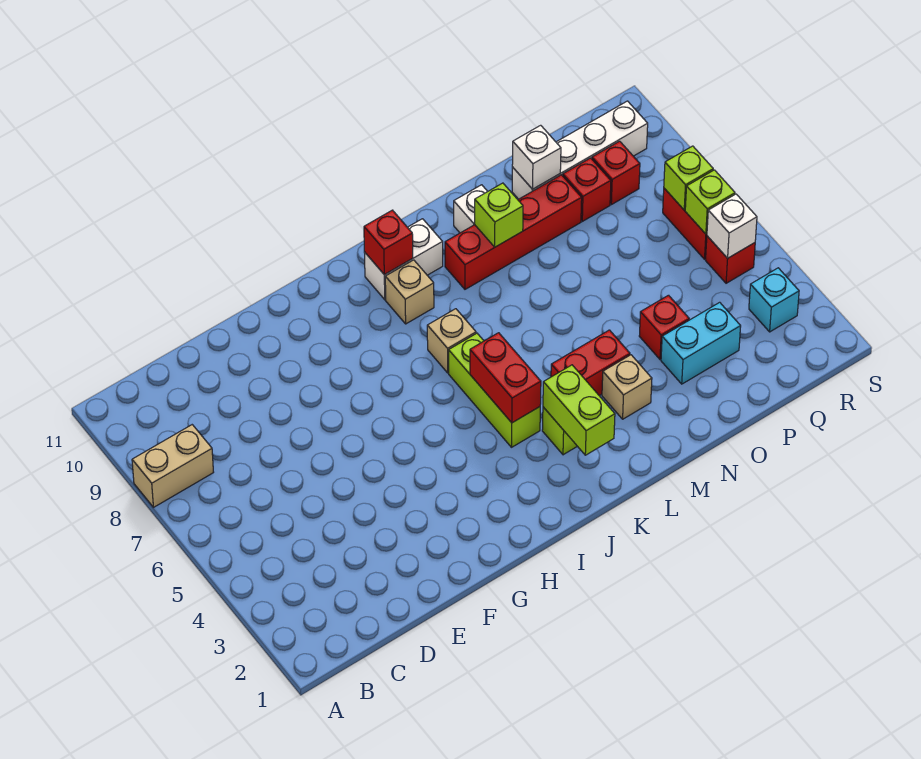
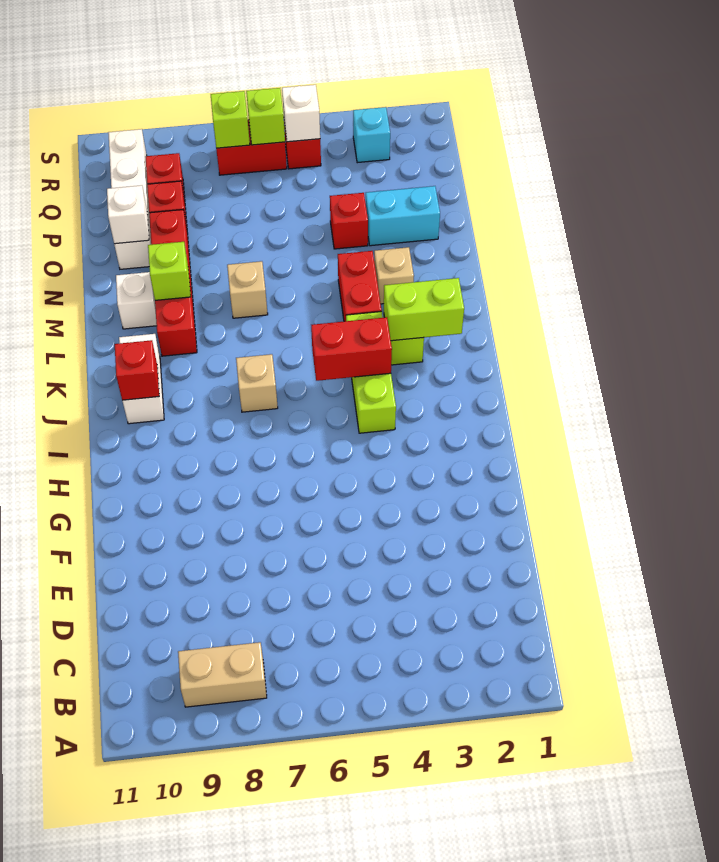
tan 1x2 brick [132,425,214,507] -> tan 1x2 brick turned to [178,642,267,707]
lime 1x3 brick [449,333,540,447] -> lime 1x3 brick turned to [346,312,396,433]
tan 1x1 brick [385,260,434,324] -> tan 1x1 brick moved to [227,261,268,318]
cyan 1x2 brick [661,302,741,384] -> cyan 1x2 brick turned to [366,186,440,246]

